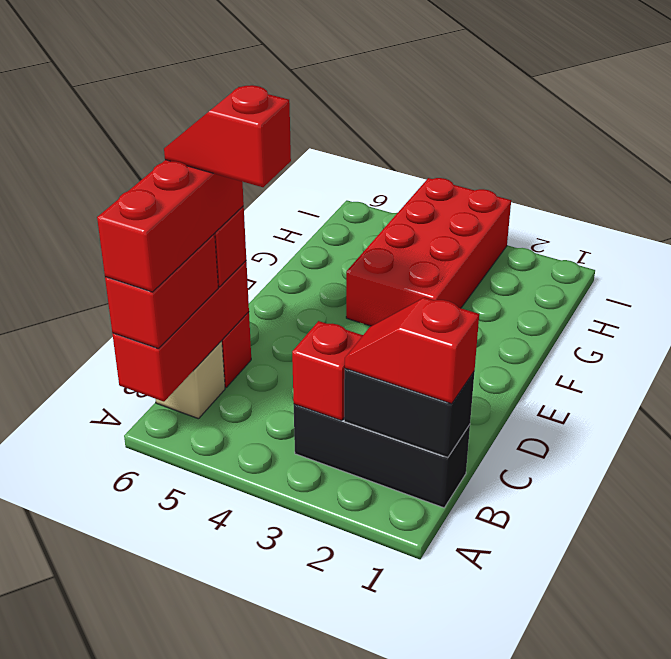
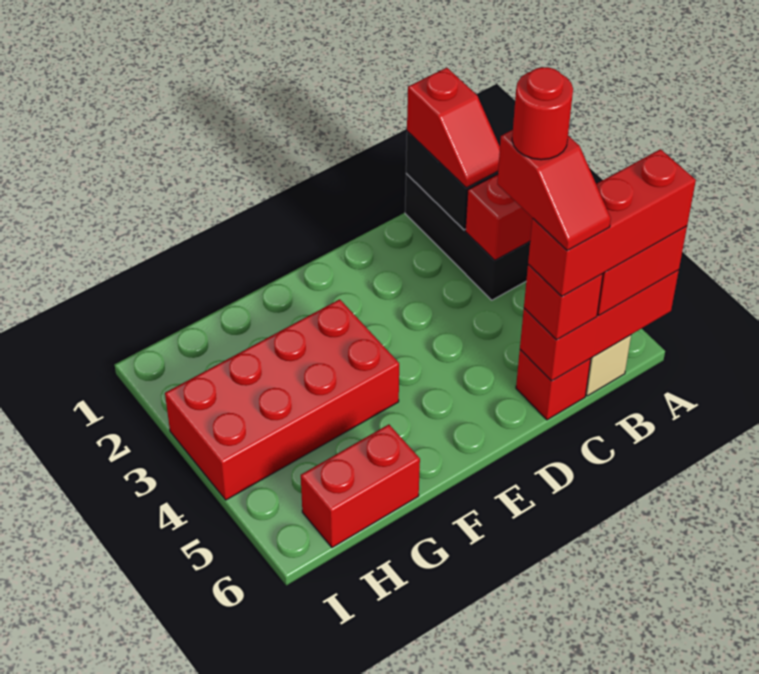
none -> red 1x1 round brick [512,67,573,160]
none -> red 1x2 brick [301,425,420,548]

